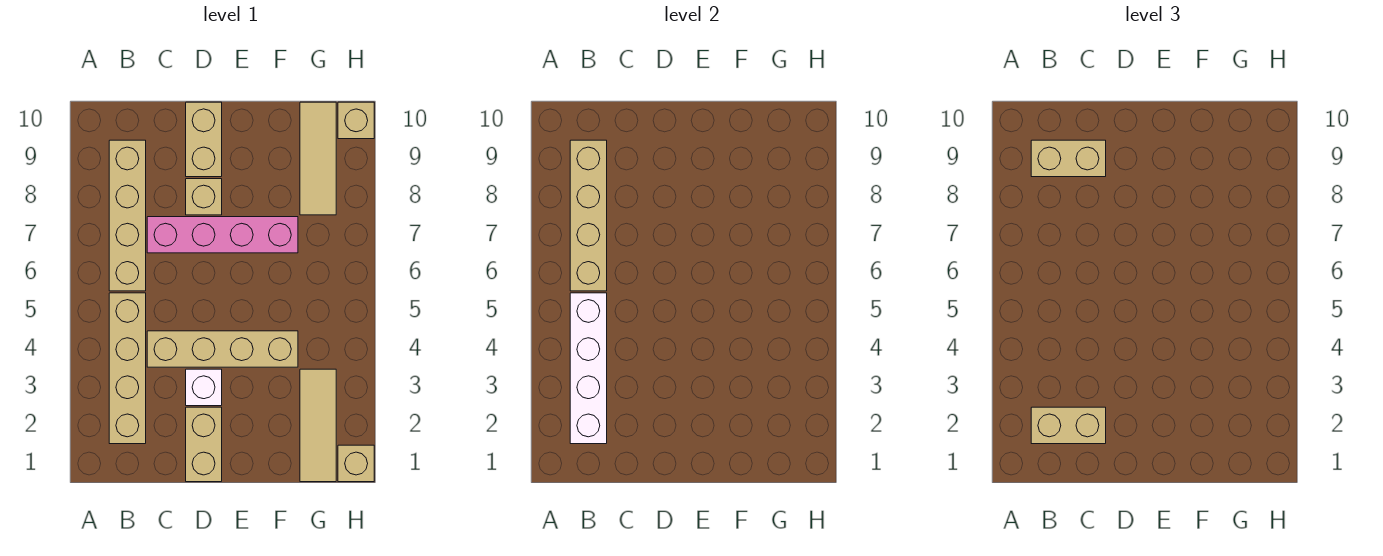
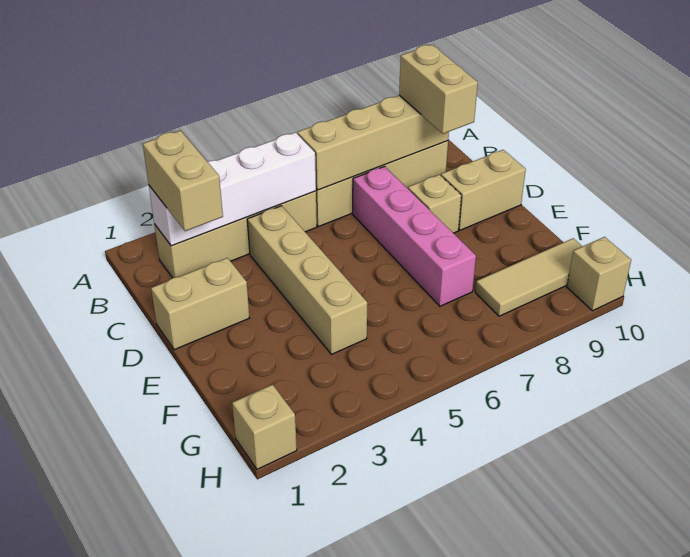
white 1x1 brick [186,369,222,406] -> none
tan 1x3 tile [300,369,336,482] -> none

